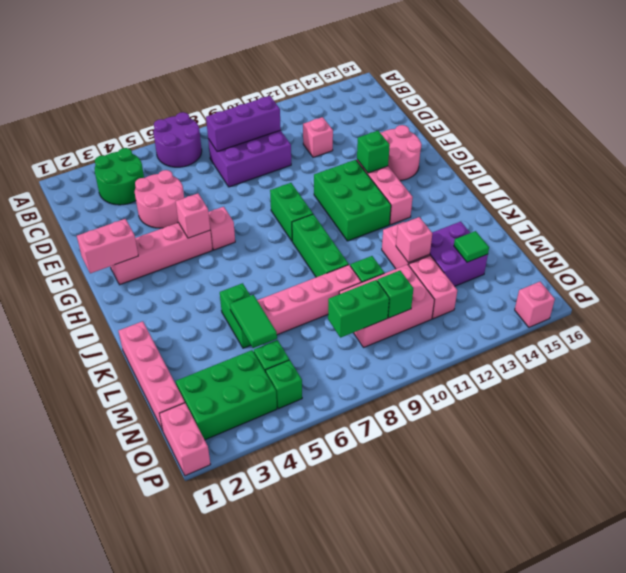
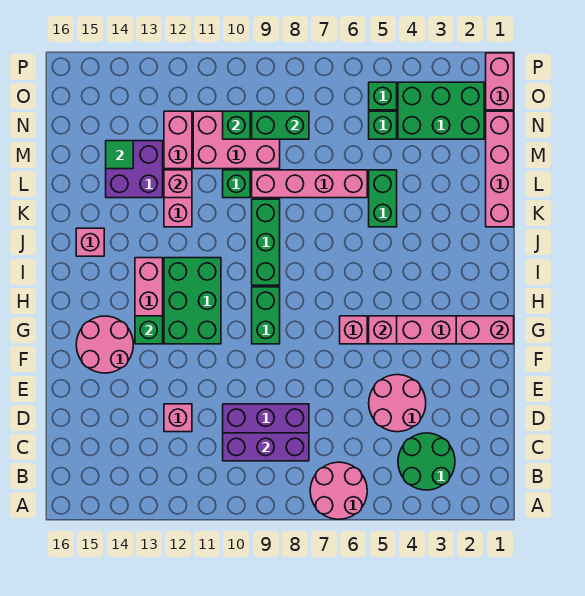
purple 2x2 round brick [154,112,202,167] -> pink 2x2 round brick [310,462,367,519]
green 1x2 tile [230,295,277,348] -> none
pink 1x1 brick [515,282,555,327] -> pink 1x1 brick moved to [76,228,104,256]

